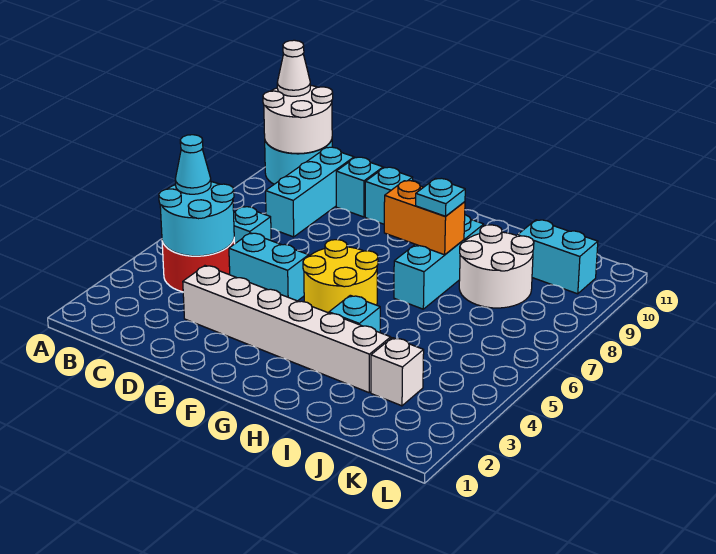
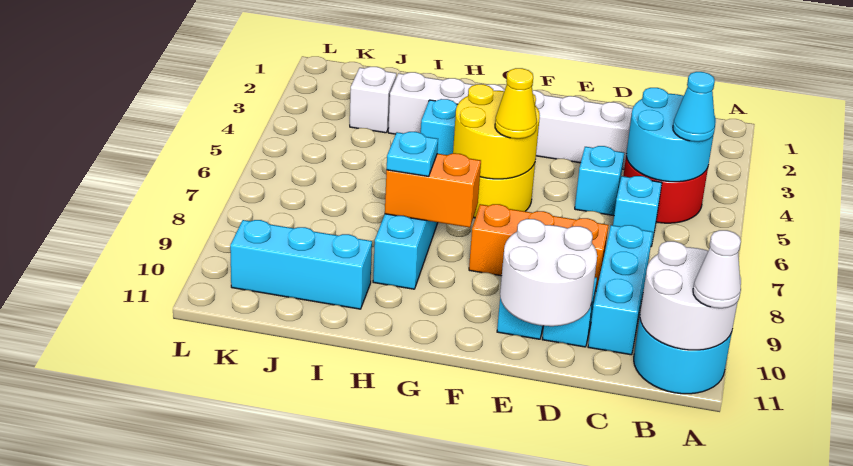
cyan 1x2 brick [229,233,309,301] -> cyan 1x1 brick [575,146,624,216]
none -> orange 1x3 brick [469,204,609,291]
none -> yellow 2x2 round brick [453,84,540,179]
none -> yellow 1x1 cone [495,68,537,139]
white 2x2 round brick [459,225,534,308] -> white 2x2 round brick moved to [500,219,597,326]
cyan 1x2 brick [518,220,598,294] -> cyan 1x3 brick [230,220,372,309]

